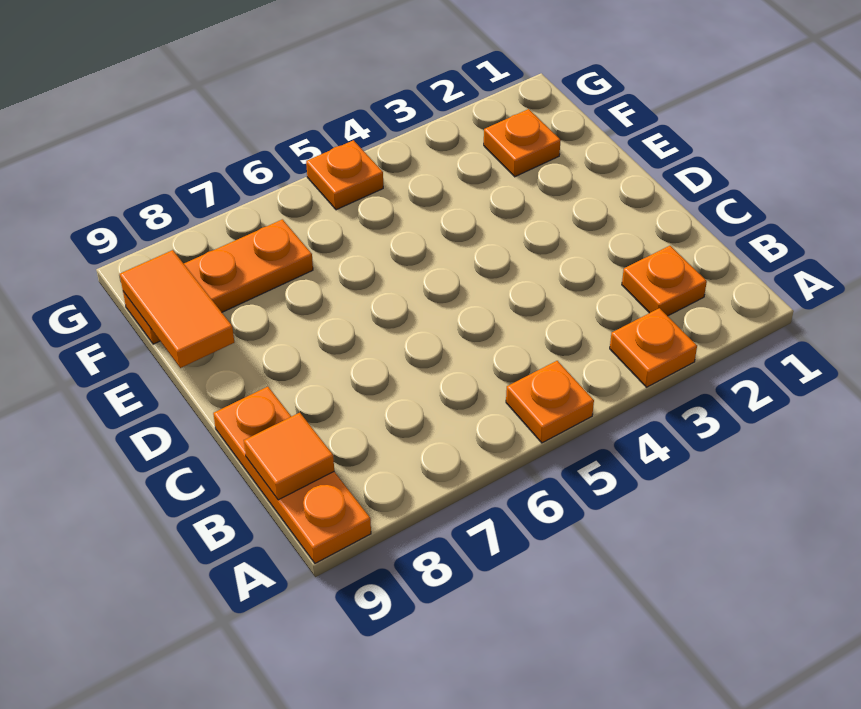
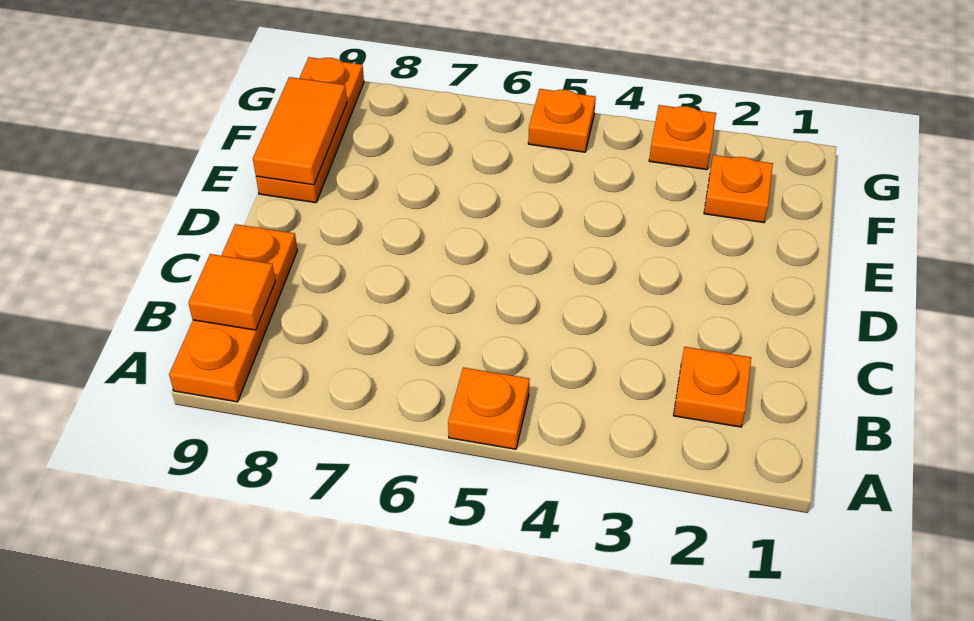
orange 1x1 plate [610,308,697,387] -> orange 1x1 plate moved to [649,105,716,170]
orange 1x3 plate [123,219,313,344] -> orange 1x3 plate turned to [256,57,364,203]

